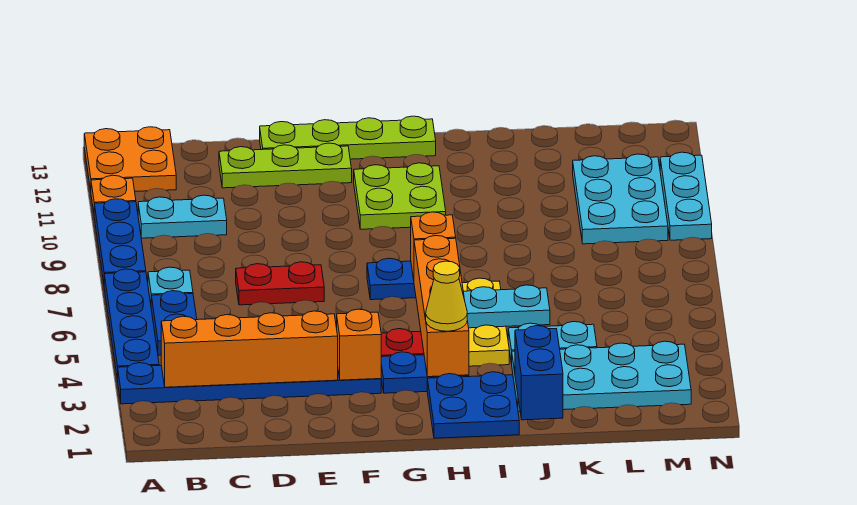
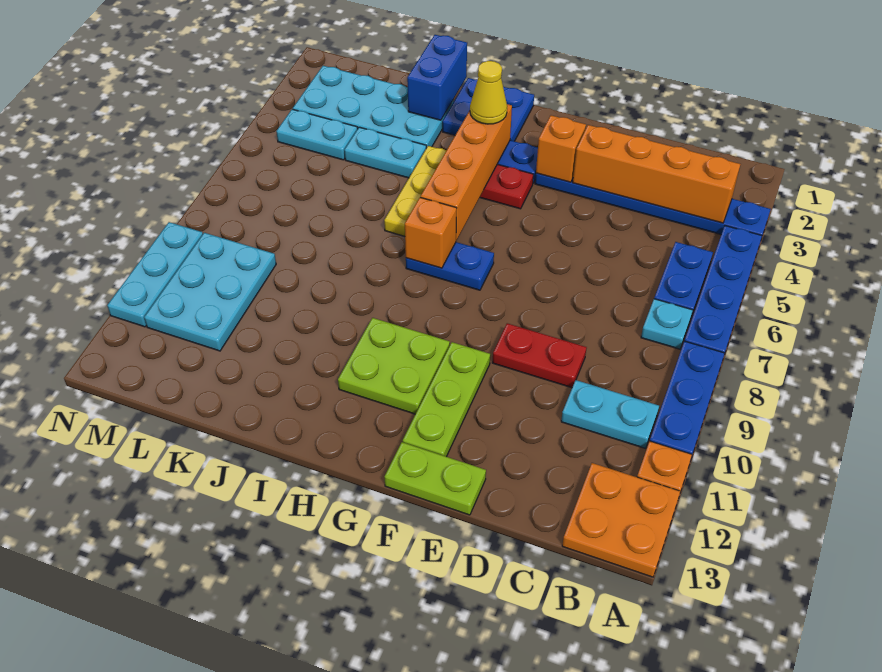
red 1x2 plate [236,262,324,305] -> red 1x2 plate moved to [492,323,587,388]
lime 1x3 plate [219,143,352,188] -> lime 1x3 plate turned to [403,342,490,457]
lime 1x4 plate [260,116,436,159] -> lime 1x2 plate [385,442,486,515]
cyan 1x2 plate [463,285,550,328] -> cyan 1x2 plate moved to [276,109,358,160]

